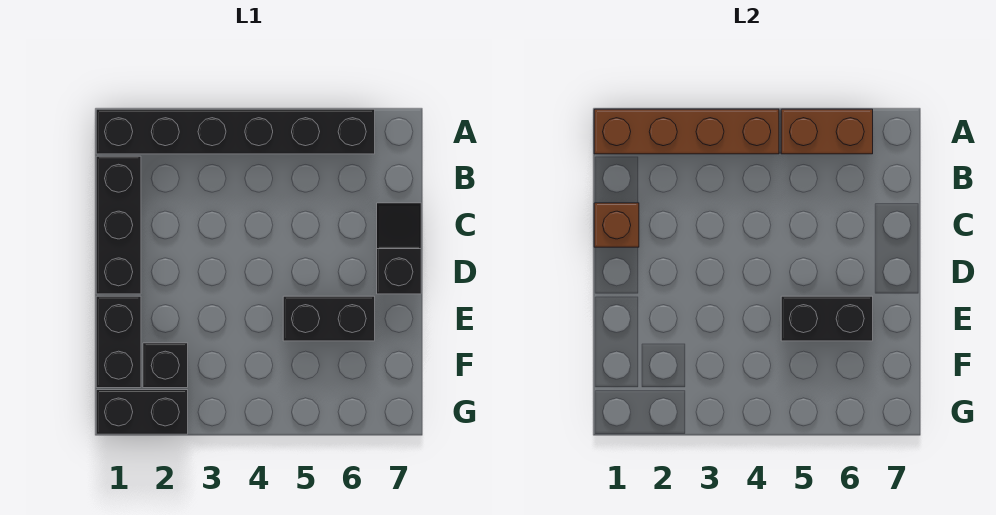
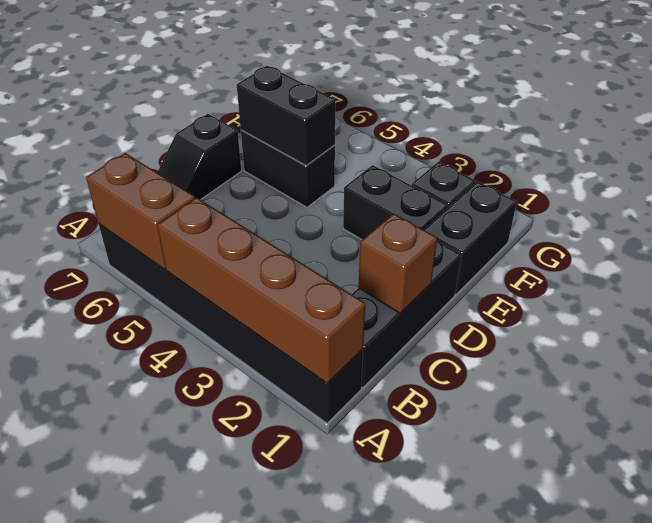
black 1x2 brick [96,390,188,434] -> black 1x2 brick moved to [343,165,448,240]

